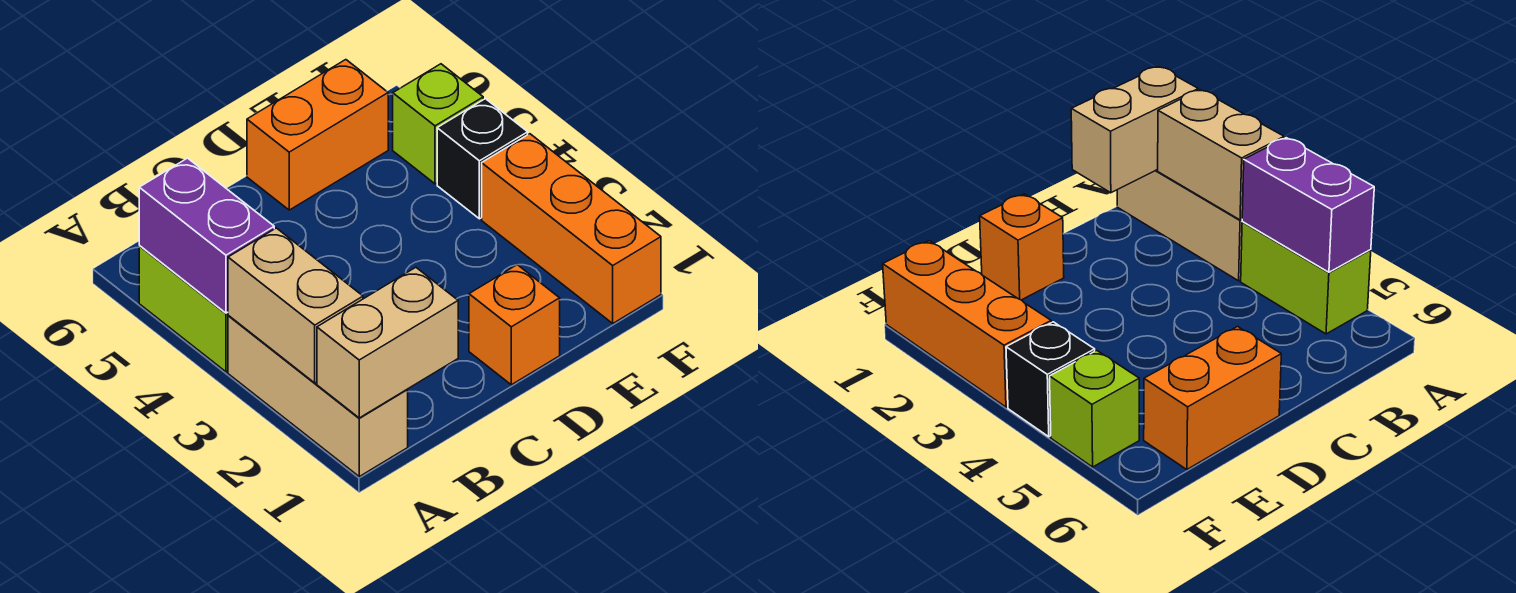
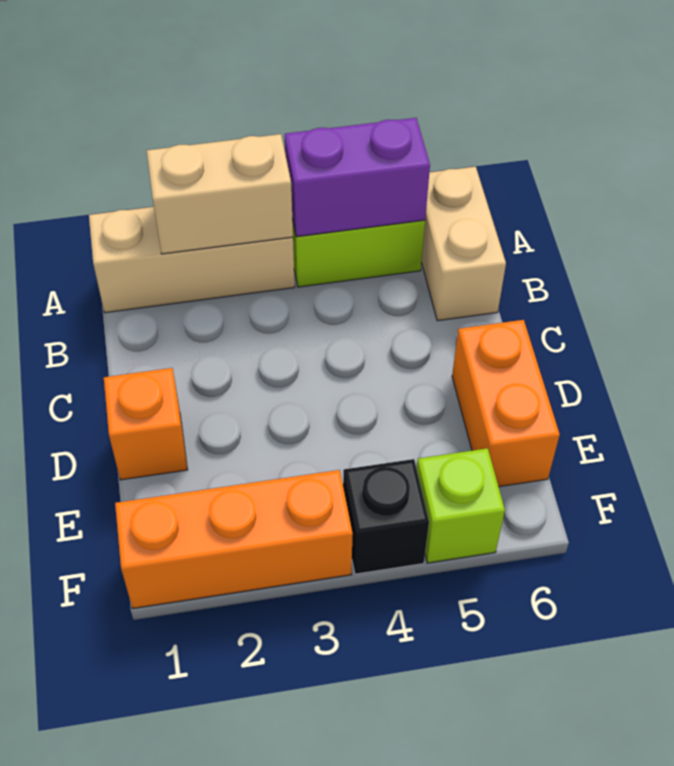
tan 1x2 brick [317,267,458,418] -> tan 1x2 brick moved to [421,167,506,321]

